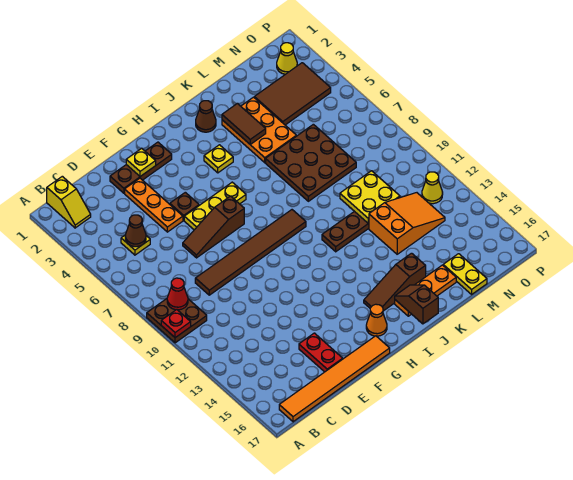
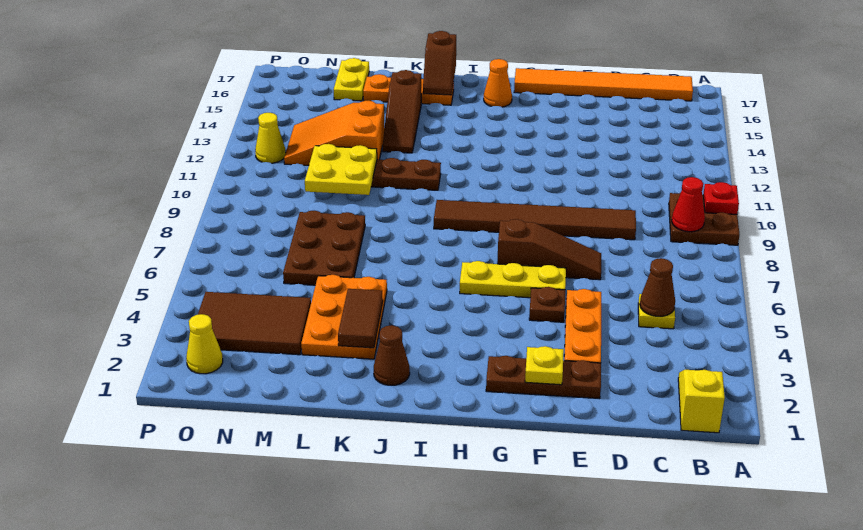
red 1x2 plate [299,333,343,372] -> none
yellow 1x1 plate [204,145,233,173] -> none
brown 1x3 slope [364,253,426,311] -> brown 1x3 slope turned to [383,70,421,153]
brown 3x3 plate [266,124,356,201] -> brown 2x3 plate [283,211,365,285]

